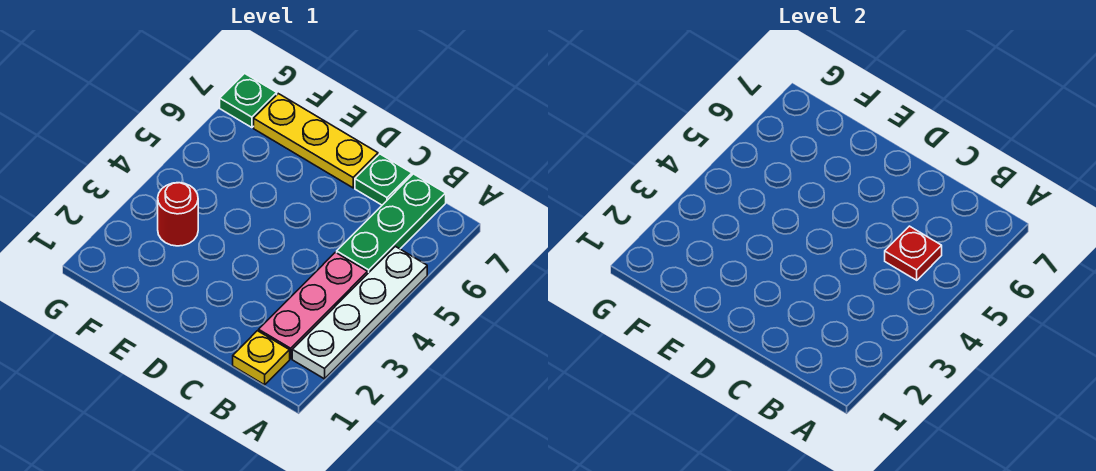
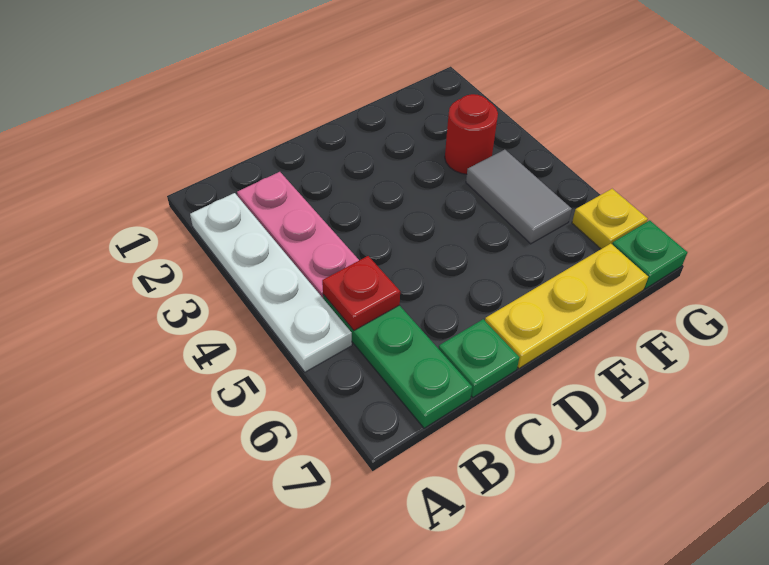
yellow 1x1 plate [233,331,290,385] -> yellow 1x1 plate moved to [572,189,648,249]
none -> grey 1x2 tile [466,150,572,244]

